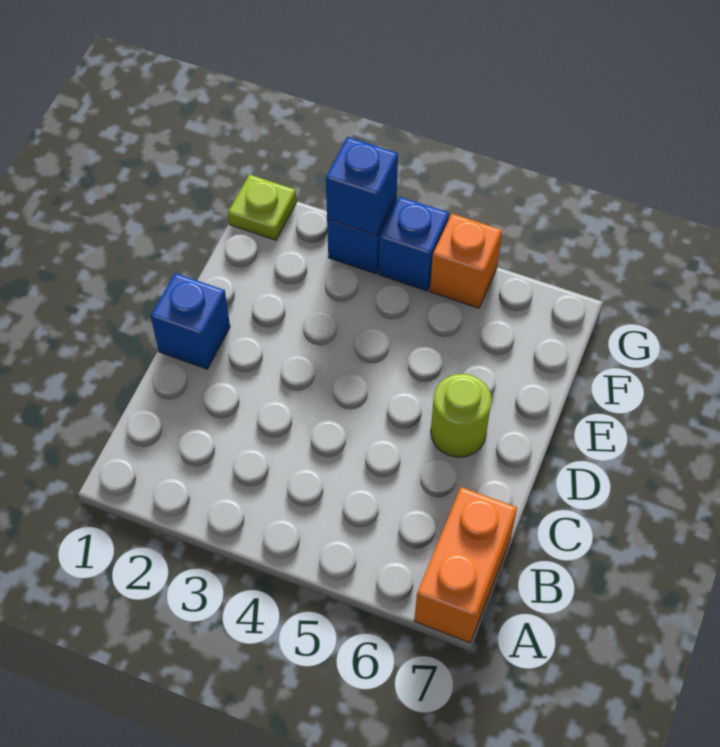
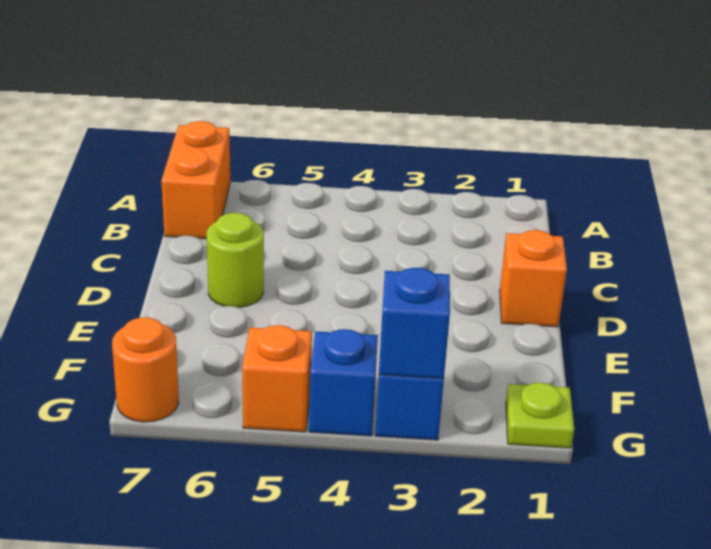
blue 1x1 brick [151,273,230,369] -> orange 1x1 brick [500,230,567,327]
none -> orange 1x1 round brick [112,317,179,422]

